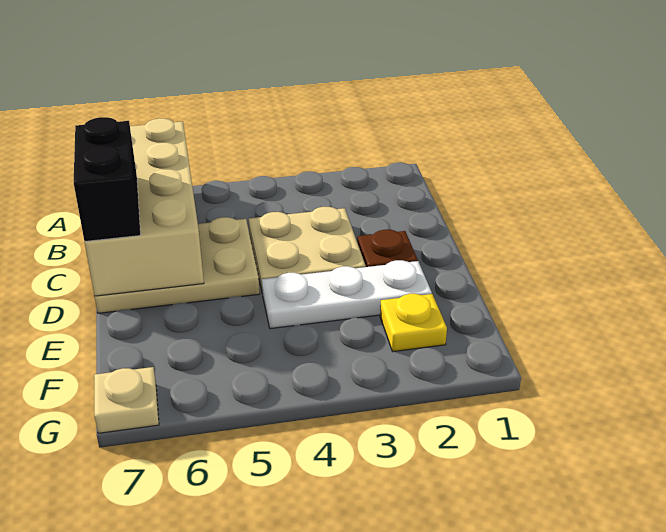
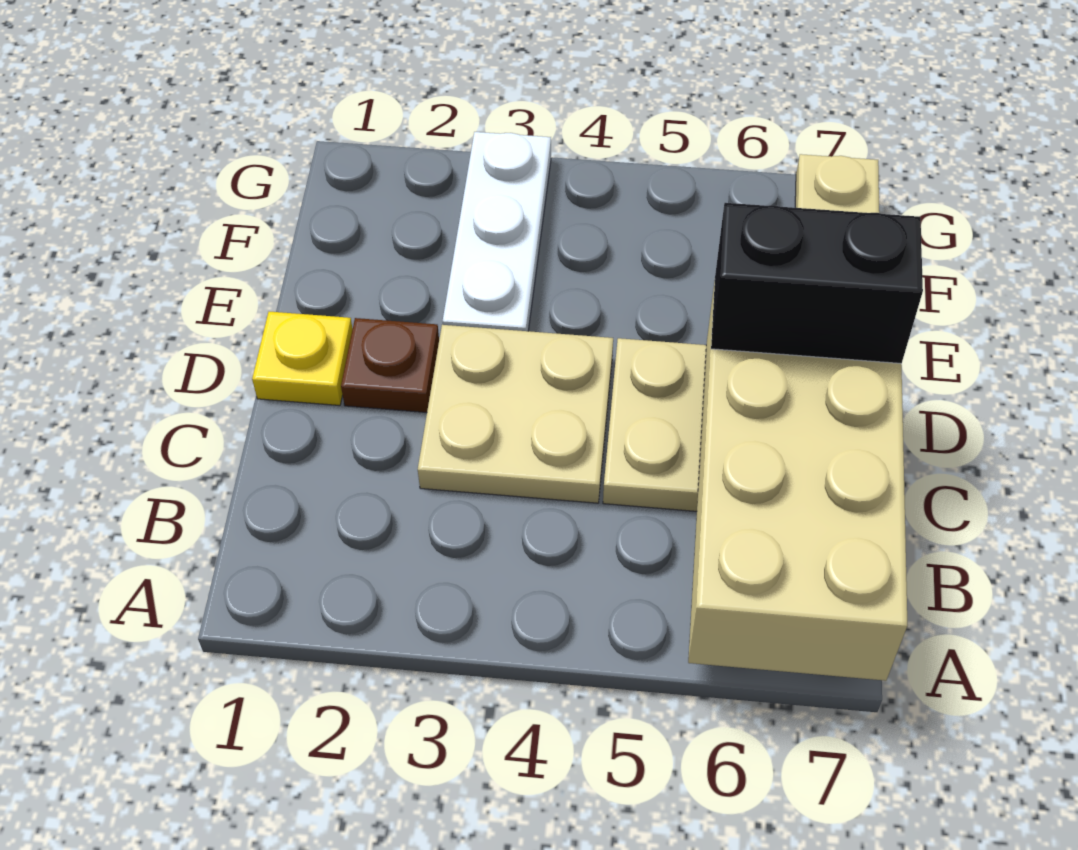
black 1x2 brick [74,117,140,242] -> black 1x2 brick turned to [711,203,923,364]
white 1x3 plate [262,260,432,329] -> white 1x3 plate turned to [442,132,551,331]
yellow 1x1 plate [380,294,447,352] -> yellow 1x1 plate moved to [252,312,353,406]

